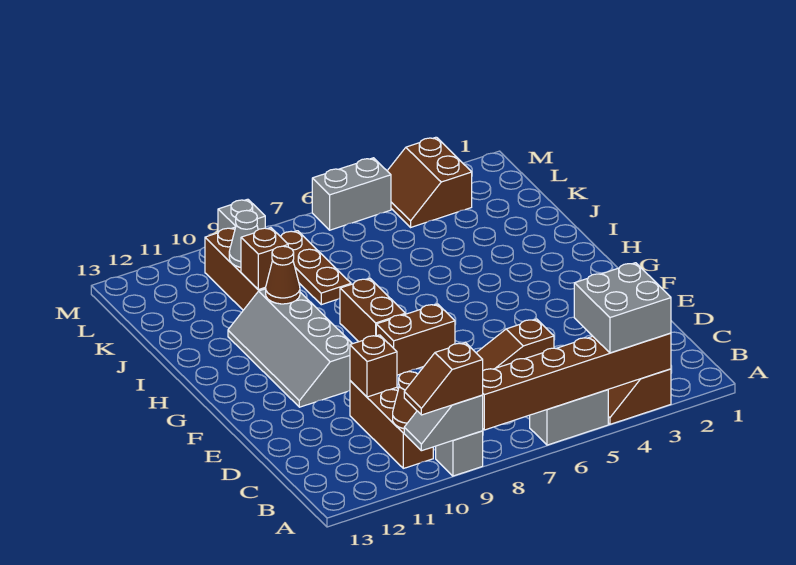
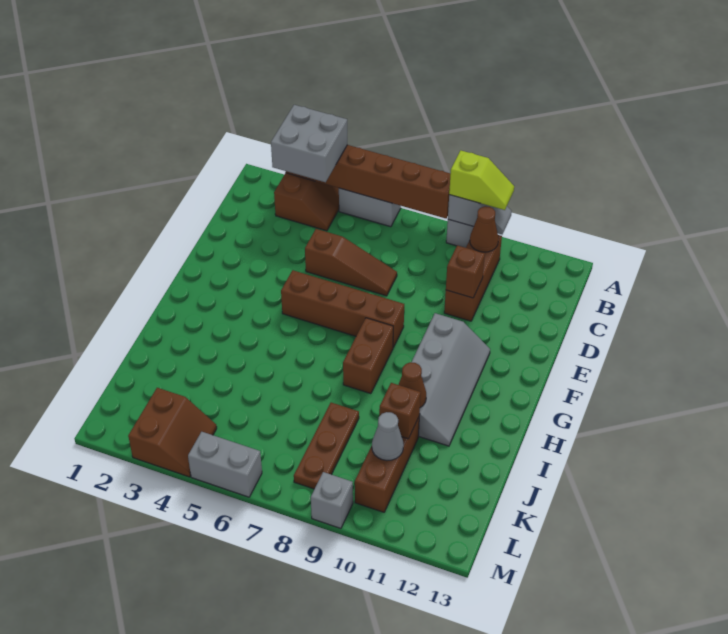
brown 1x2 slope [404,343,483,415] -> lime 1x2 slope [449,150,514,210]
brown 1x2 brick [376,304,455,375] -> brown 1x4 brick [281,270,404,348]

